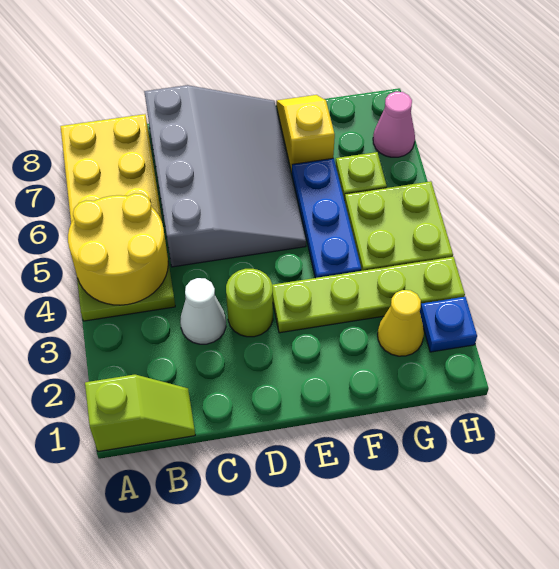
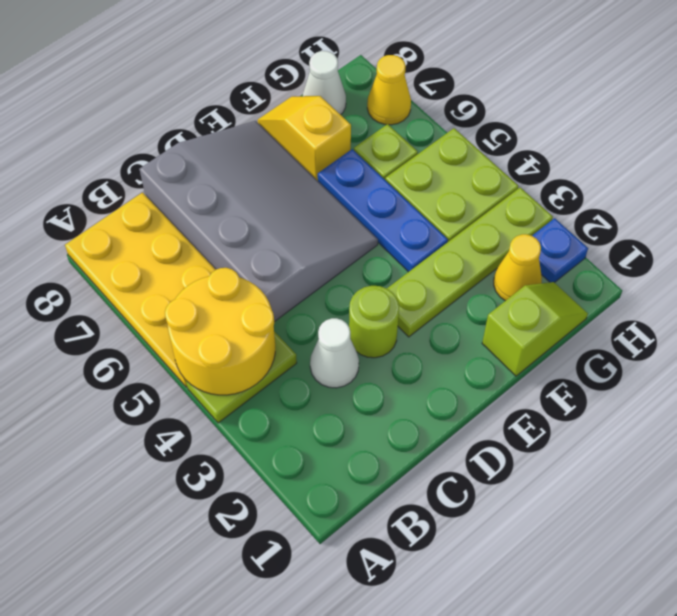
lime 1x2 slope [85,375,195,452] -> lime 1x2 slope moved to [482,282,588,376]
none -> white 1x1 cone [303,51,346,115]
pink 1x1 cone [373,92,415,157] -> yellow 1x1 cone [367,55,411,125]

